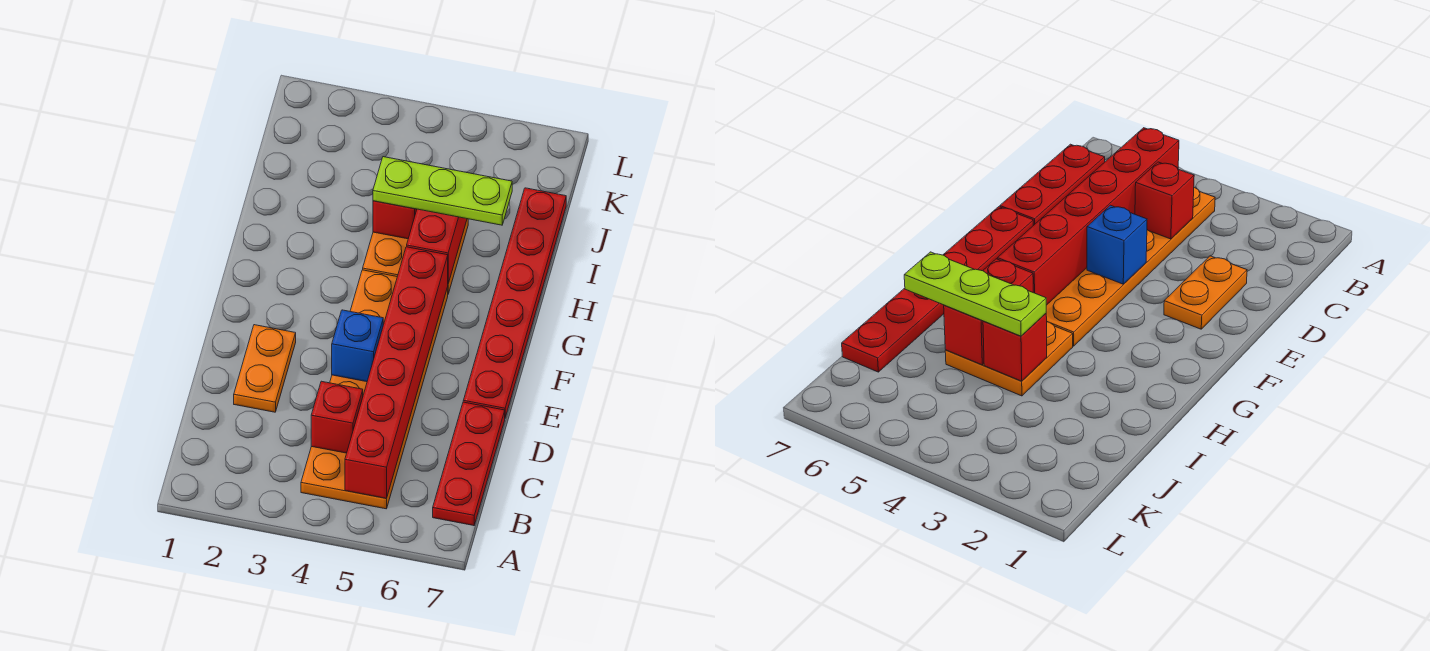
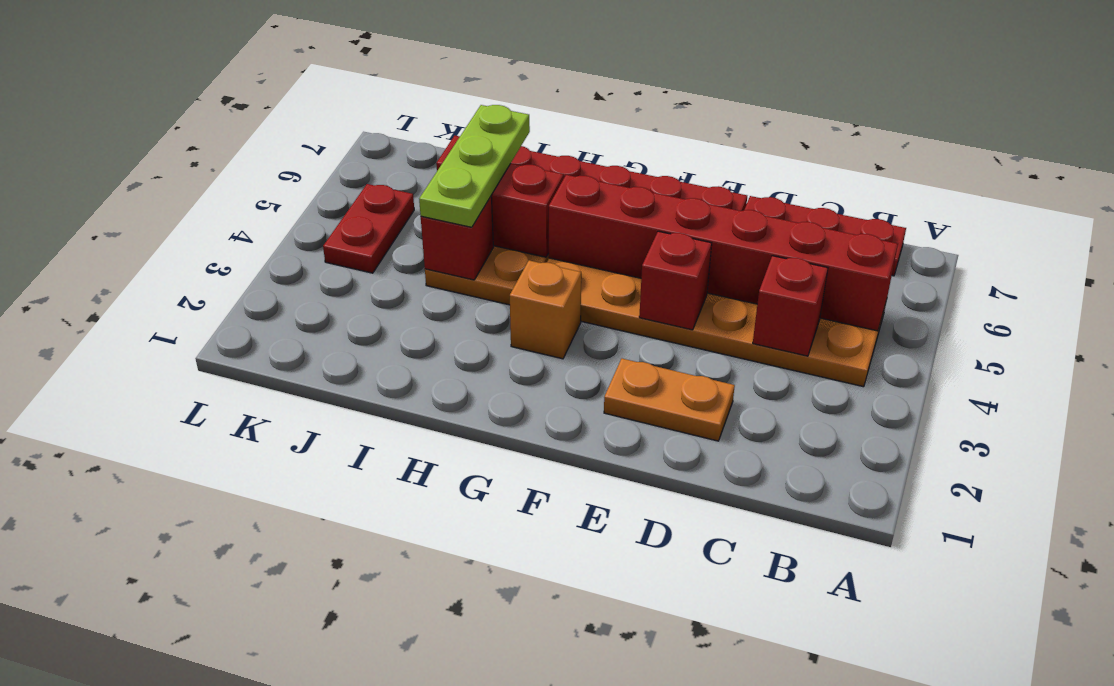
blue 1x1 brick [332,310,383,382] -> red 1x1 brick [639,231,712,330]
none -> orange 1x1 brick [510,260,581,359]
none -> red 1x2 plate [323,184,414,273]

